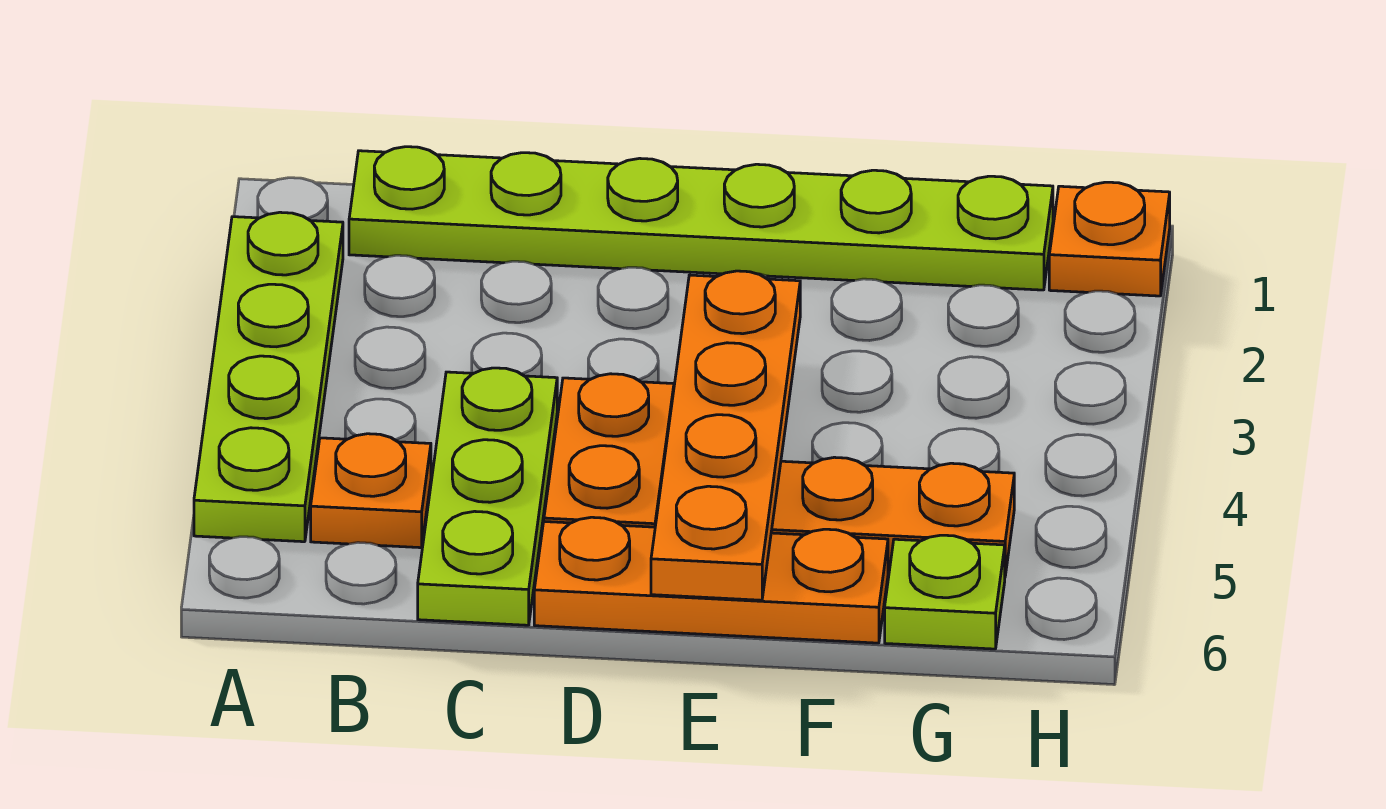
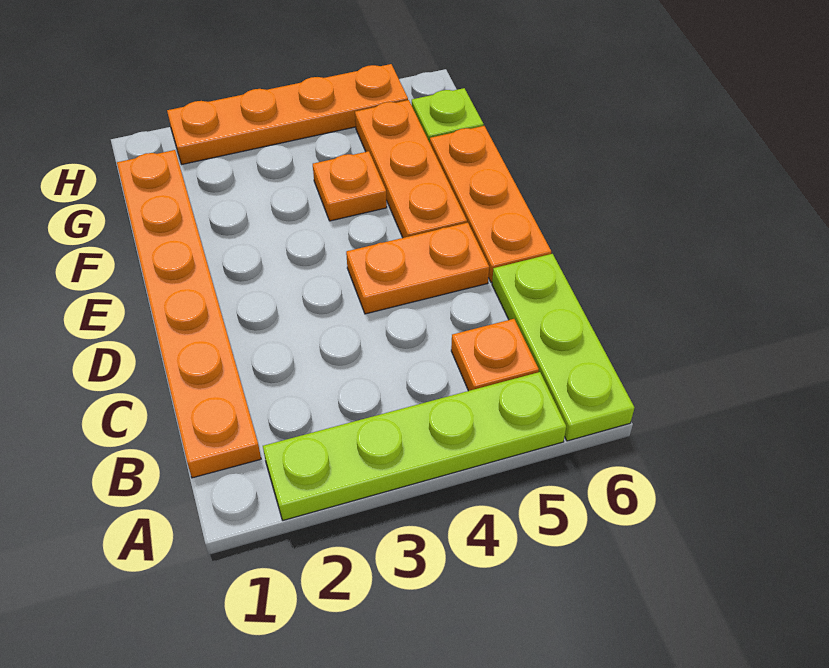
lime 1x6 plate [349,147,1053,290] -> orange 1x6 plate [117,150,261,478]
lime 1x3 plate [418,368,557,625] -> lime 1x3 plate turned to [492,254,634,441]
orange 1x4 plate [651,271,800,600] -> orange 1x4 plate moved to [167,64,408,164]
orange 1x1 plate [1049,182,1170,296] -> orange 1x1 plate moved to [313,151,387,221]

